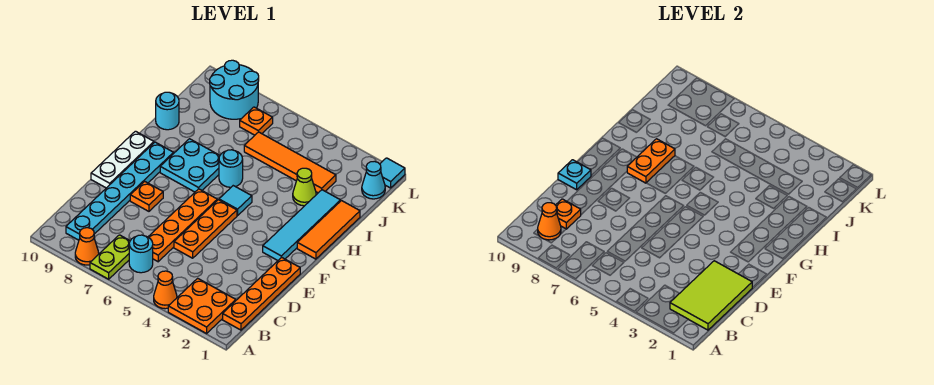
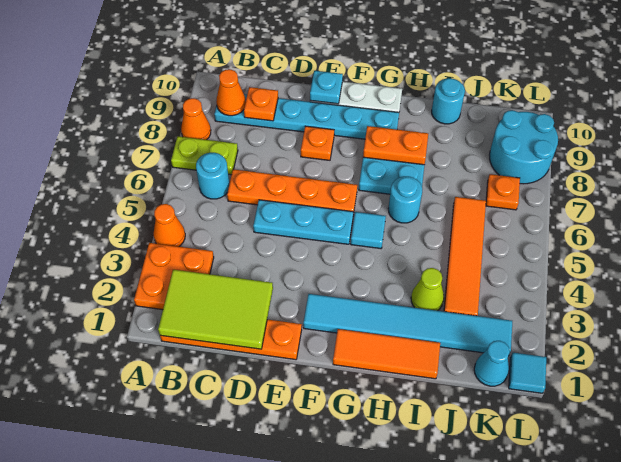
orange 1x3 plate [174,200,237,258] -> cyan 1x3 plate [253,200,353,244]
cyan 1x4 tile [263,190,340,260] -> cyan 1x6 tile [303,294,512,354]

